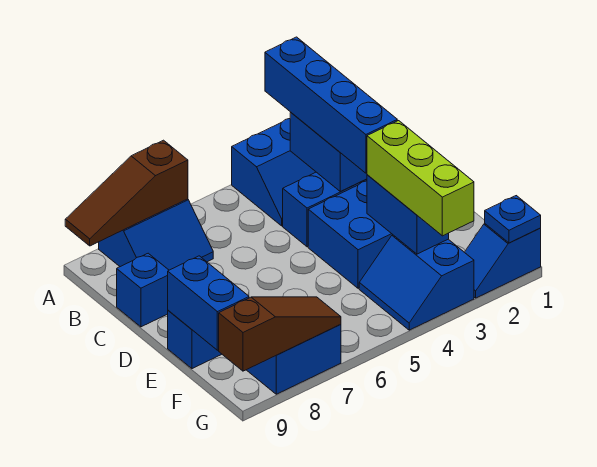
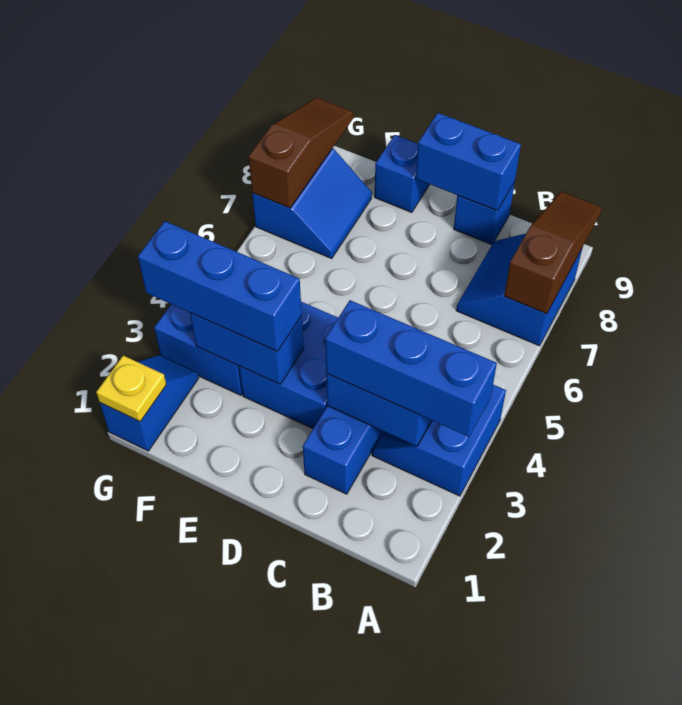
blue 1x4 brick [265,37,397,173] -> blue 1x3 brick [325,300,497,437]
lime 1x3 brick [367,121,474,236] -> blue 1x3 brick [138,221,302,352]
blue 1x2 brick [168,256,249,350] -> blue 1x2 brick moved to [416,113,521,211]
blue 1x1 plate [485,196,541,243] -> yellow 1x1 plate [96,356,166,421]
brown 1x3 slope [219,297,341,371] -> brown 1x3 slope turned to [249,98,353,208]

